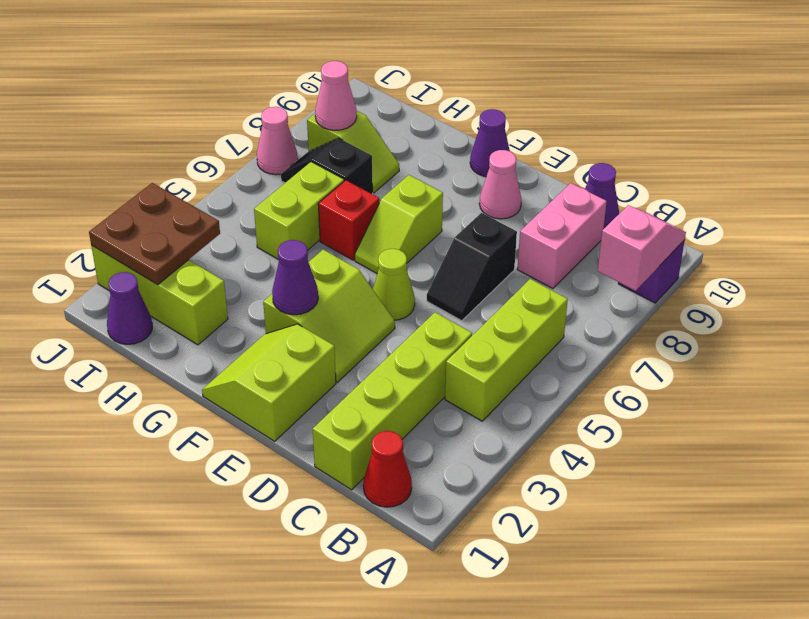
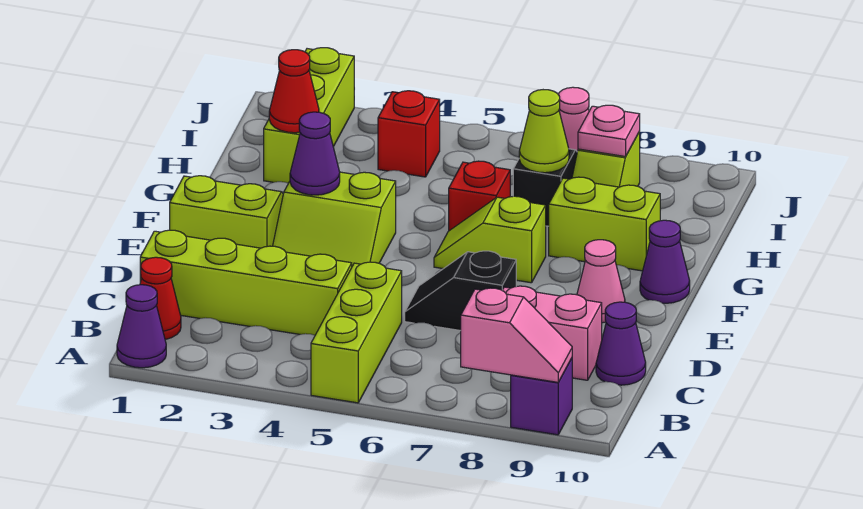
lime 1x3 brick [445,279,568,421] -> lime 1x3 brick turned to [311,262,402,403]
lime 1x1 cone [373,249,415,320] -> lime 1x1 cone moved to [519,90,569,173]
none -> red 1x1 cone [269,50,319,133]
lime 1x2 brick [254,162,344,259] -> lime 1x2 brick moved to [549,177,660,271]
purple 1x1 cone [107,272,152,344] -> purple 1x1 cone moved to [117,285,166,368]
brown 2x2 plate [89,183,220,285] -> none
none -> red 1x1 brick [378,91,440,177]
pink 1x1 cone [315,61,357,130] -> pink 1x1 plate [578,105,640,157]

